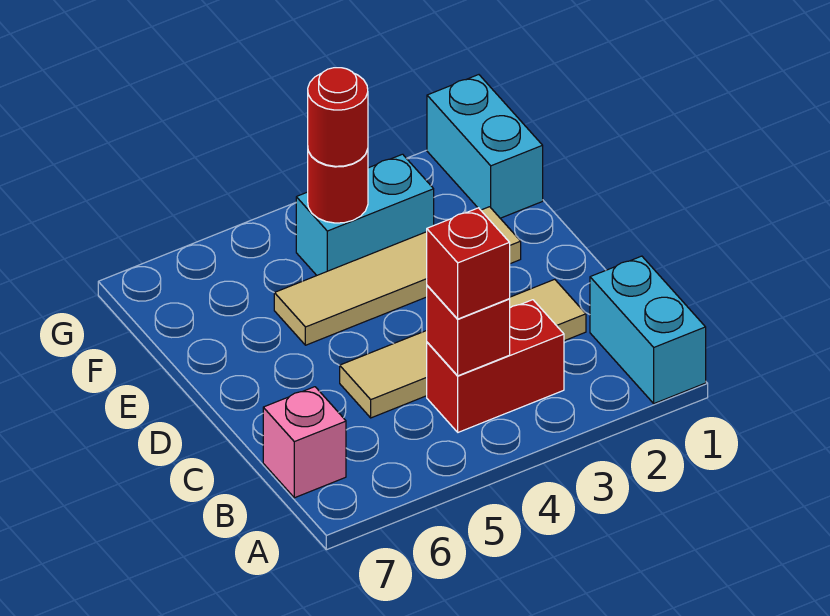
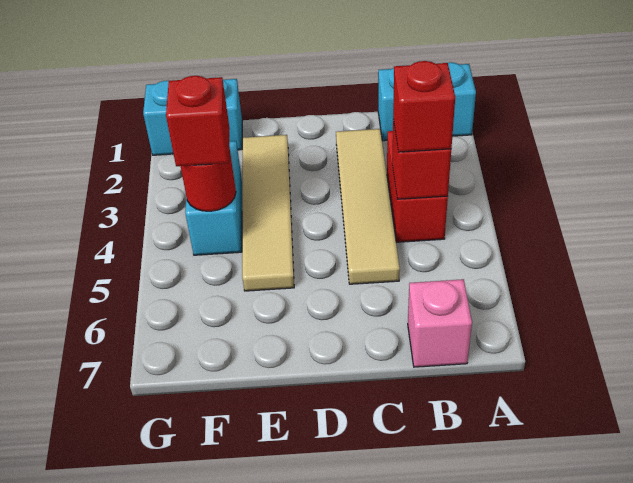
red 1x1 round brick [308,68,368,166] -> red 1x1 brick [166,76,230,166]

